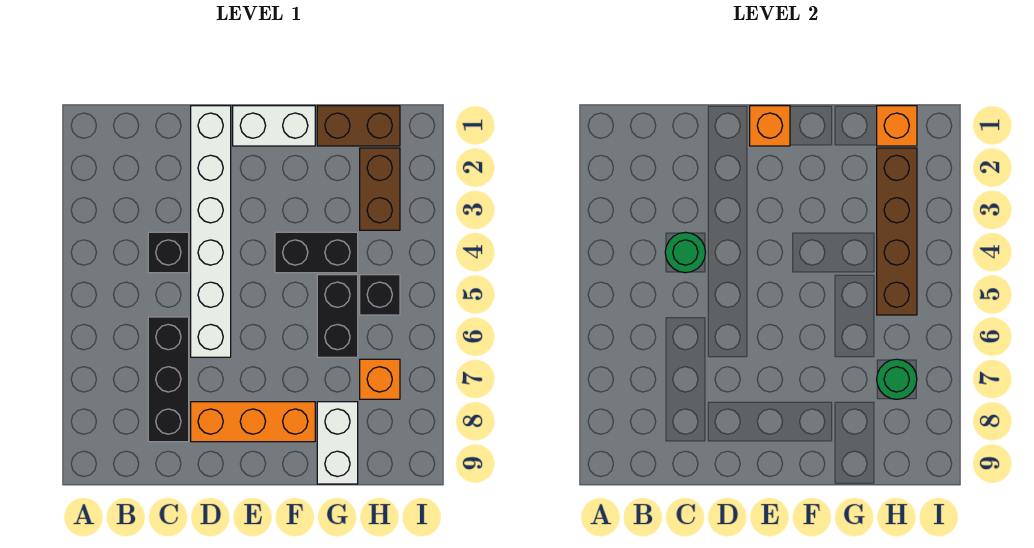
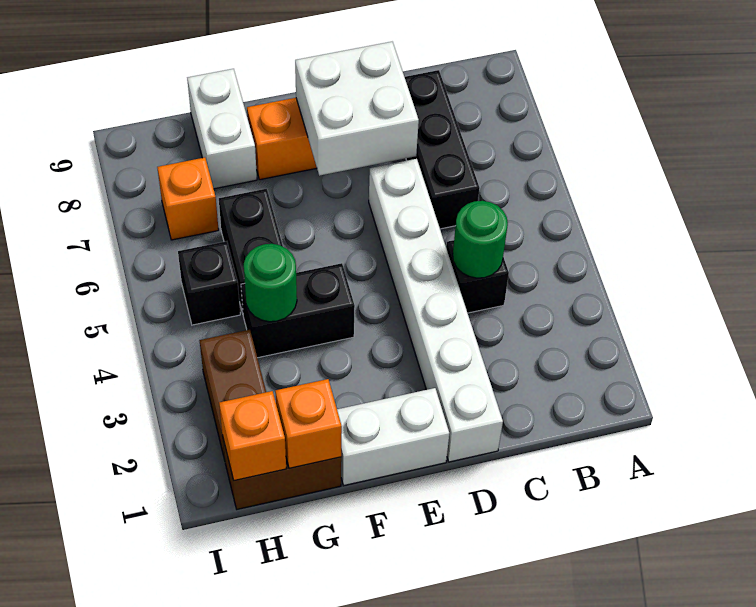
none -> white 2x2 brick [295,42,419,176]
orange 1x1 brick [750,106,790,146] -> orange 1x1 brick moved to [275,379,342,468]
brown 1x4 brick [877,148,917,315] -> none
green 1x1 round brick [877,359,917,399] -> green 1x1 round brick moved to [244,244,297,322]

